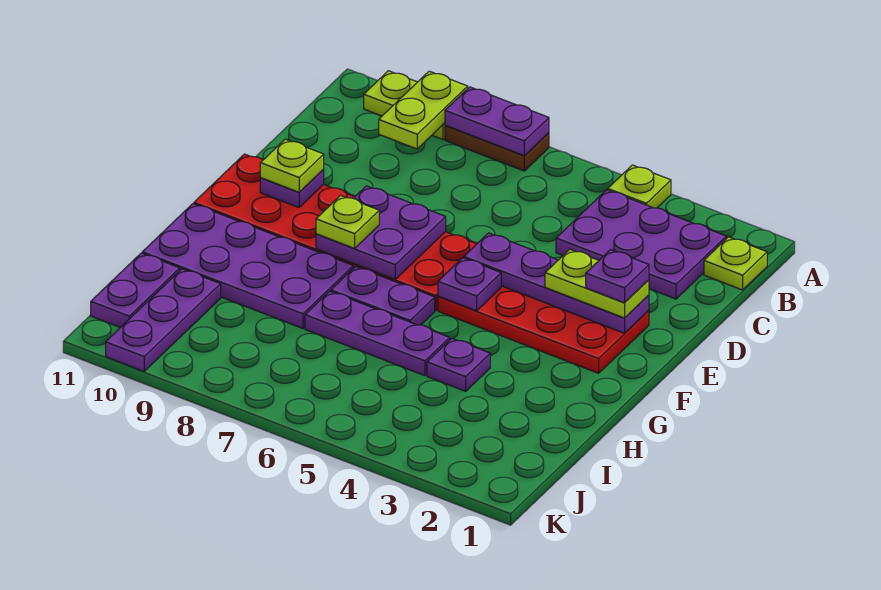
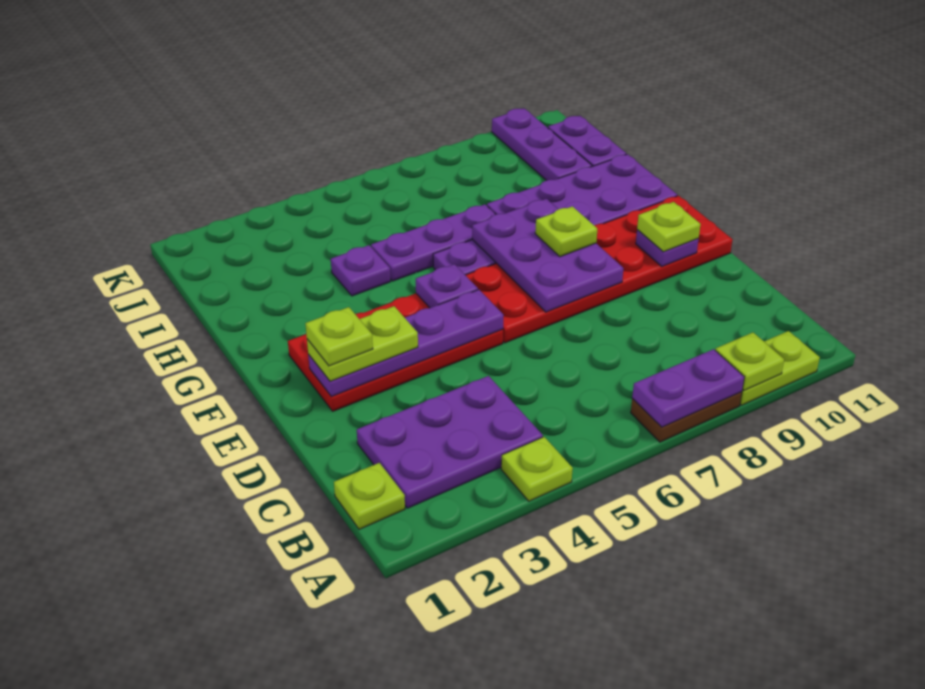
lime 1x2 plate [379,71,468,149] -> lime 1x1 plate [715,333,784,391]
purple 1x1 plate [586,250,649,303] -> lime 1x1 plate [305,307,373,366]
purple 2x2 plate [316,186,446,279] -> purple 2x3 plate [472,199,623,312]

